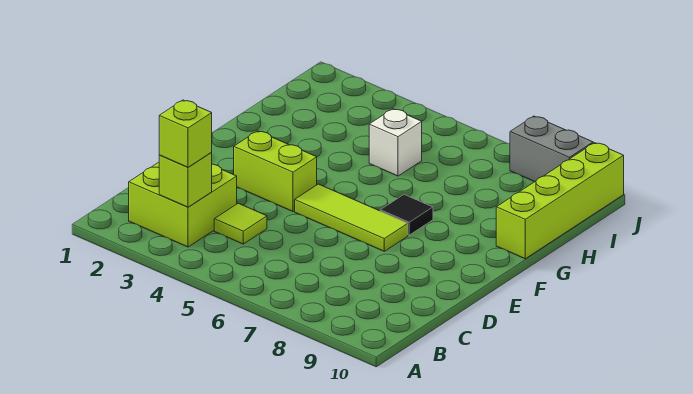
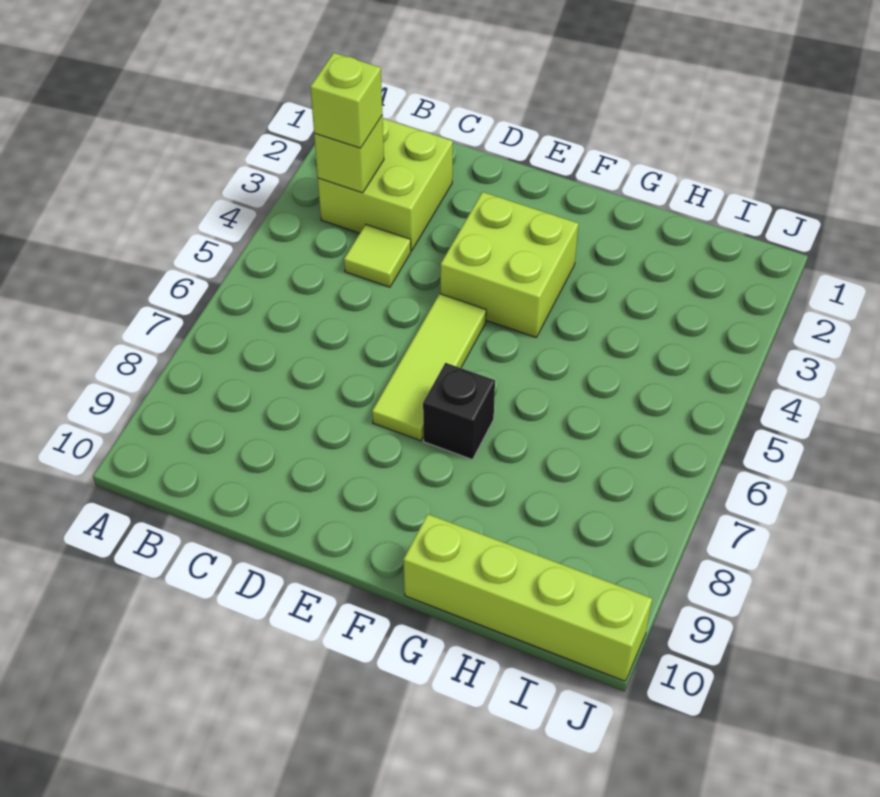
lime 1x2 brick [234,131,317,212] -> lime 2x2 brick [440,192,579,337]
black 1x1 tile [380,195,433,235] -> black 1x1 brick [423,363,495,460]
white 1x1 brick [369,109,422,176] -> none
grey 1x2 brick [510,116,593,182] -> none

